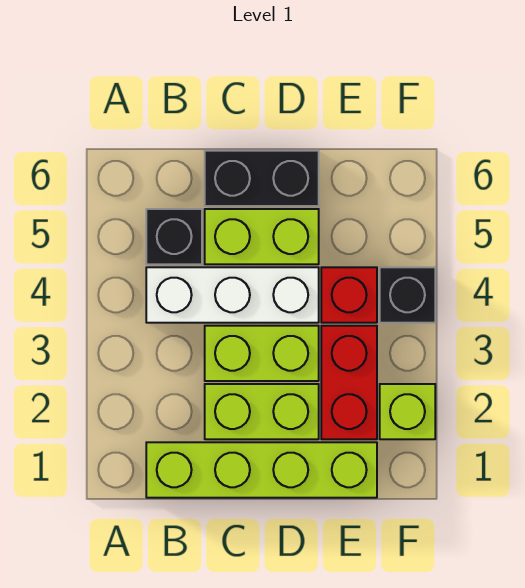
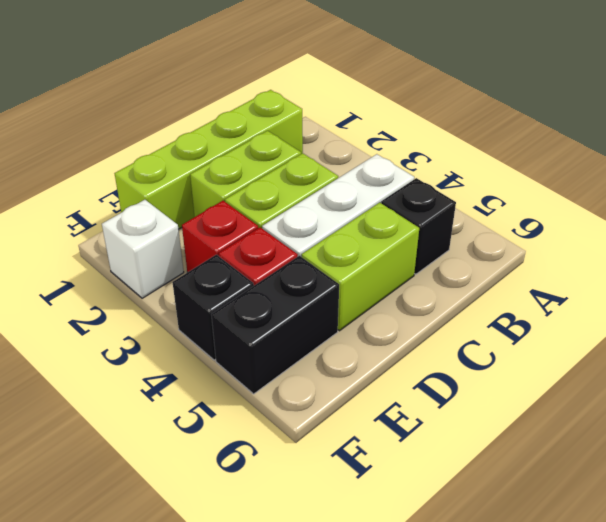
black 1x2 brick [205,151,319,206] -> black 1x2 brick moved to [211,256,339,394]
red 1x2 brick [321,326,377,439] -> red 1x1 brick [182,201,258,272]
lime 1x1 brick [380,384,435,439] -> white 1x1 brick [102,200,184,298]

